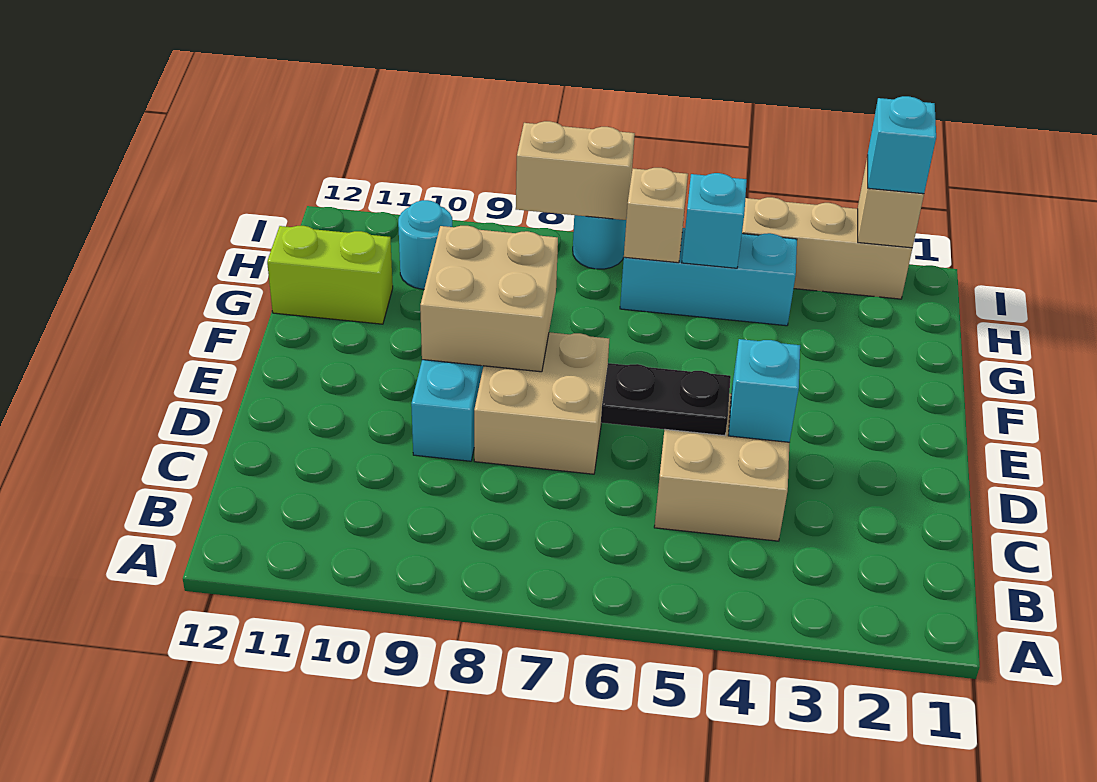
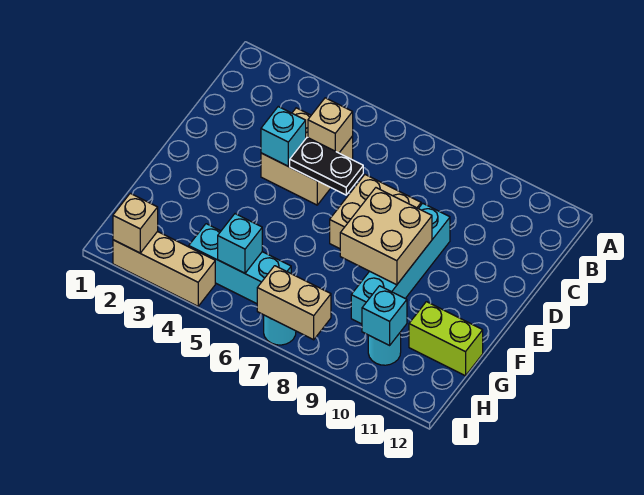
tan 1x1 brick [624,168,688,263] -> tan 1x1 brick moved to [308,98,353,153]
cyan 1x1 brick [868,96,936,194] -> cyan 1x1 brick moved to [362,286,407,345]

